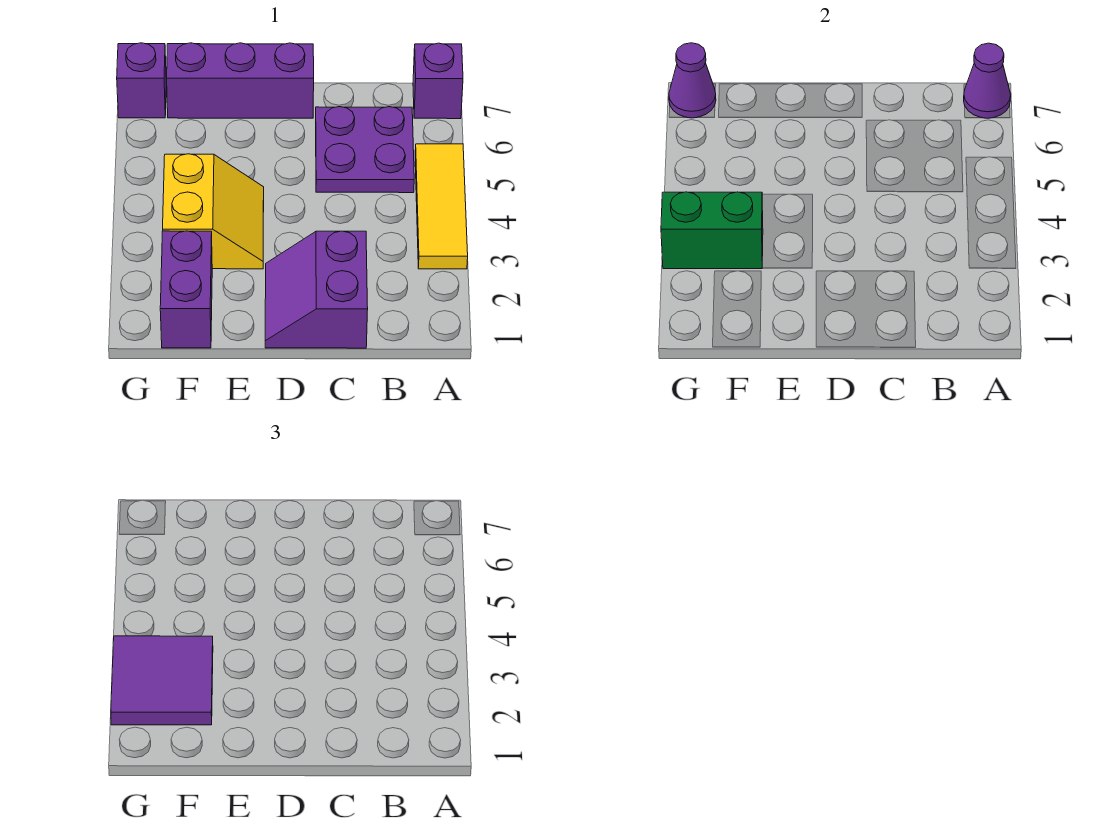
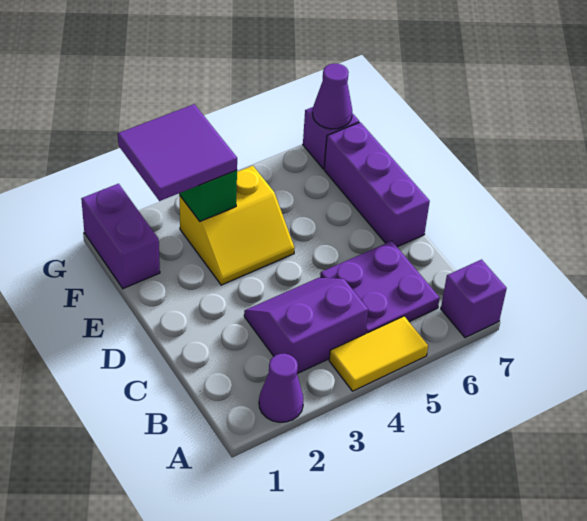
yellow 1x3 tile [415,144,468,269] -> yellow 1x2 tile [329,316,428,391]
purple 1x1 cone [964,43,1011,118] -> purple 1x1 cone moved to [259,354,303,422]
purple 2x2 slope [265,231,368,348] -> purple 2x2 slope moved to [244,278,368,374]
purple 1x2 brick [160,231,212,348] -> purple 1x2 brick turned to [81,184,160,289]

